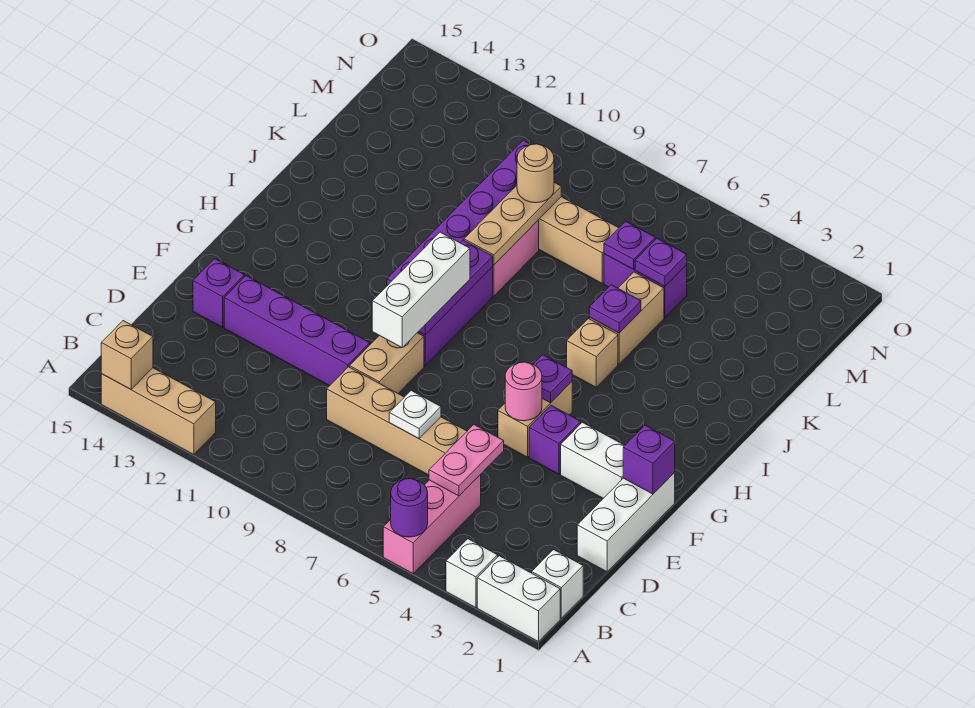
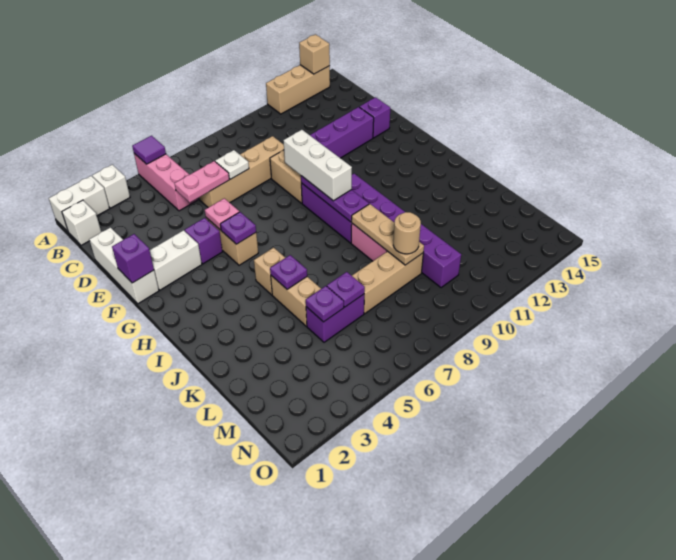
purple 1x1 round brick [391,479,428,537] -> purple 1x1 tile [132,136,166,164]
pink 1x2 plate [429,425,504,496] -> pink 1x2 plate turned to [175,161,229,202]
pink 1x1 round brick [505,362,542,421] -> pink 1x1 plate [205,198,239,230]

